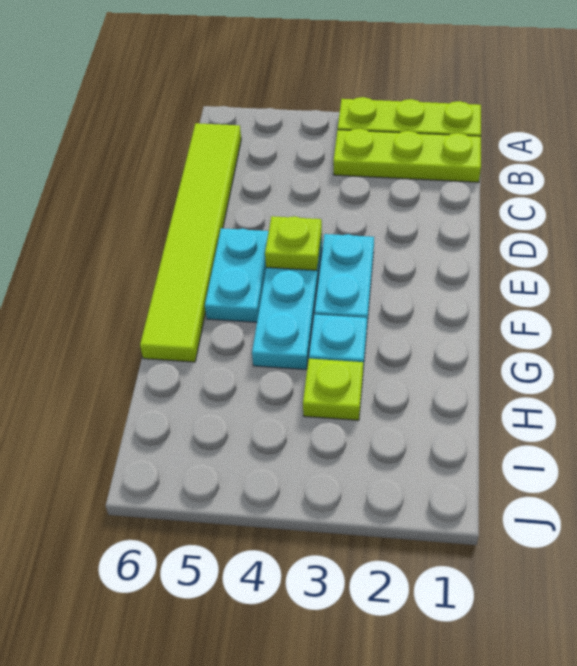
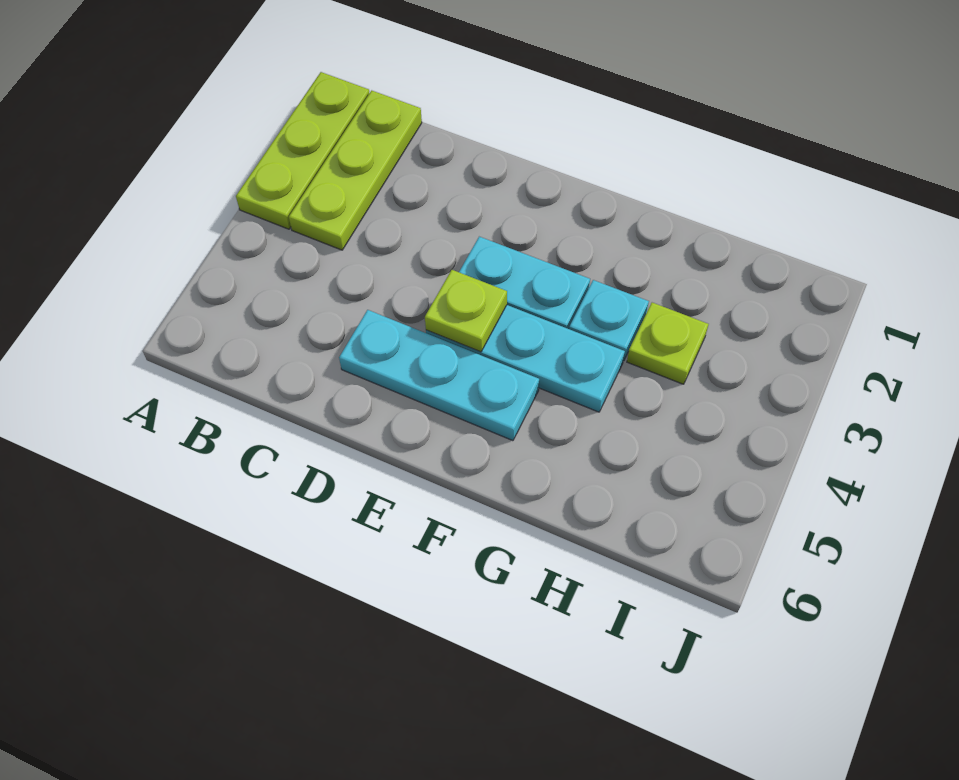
lime 1x6 tile [140,123,241,362] -> none
cyan 1x2 plate [205,228,269,322] -> cyan 1x3 plate [339,310,539,441]

